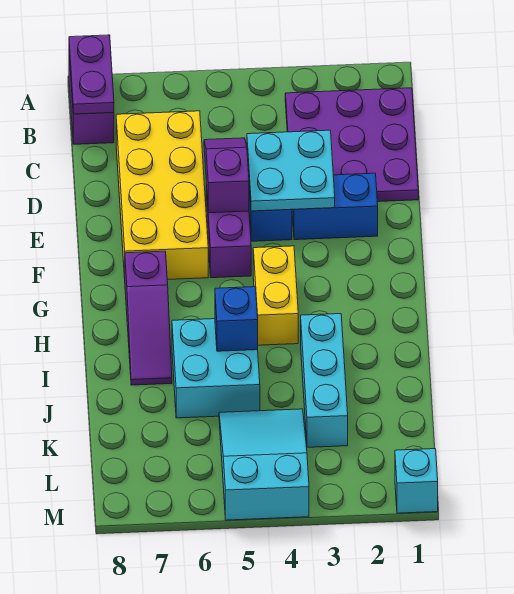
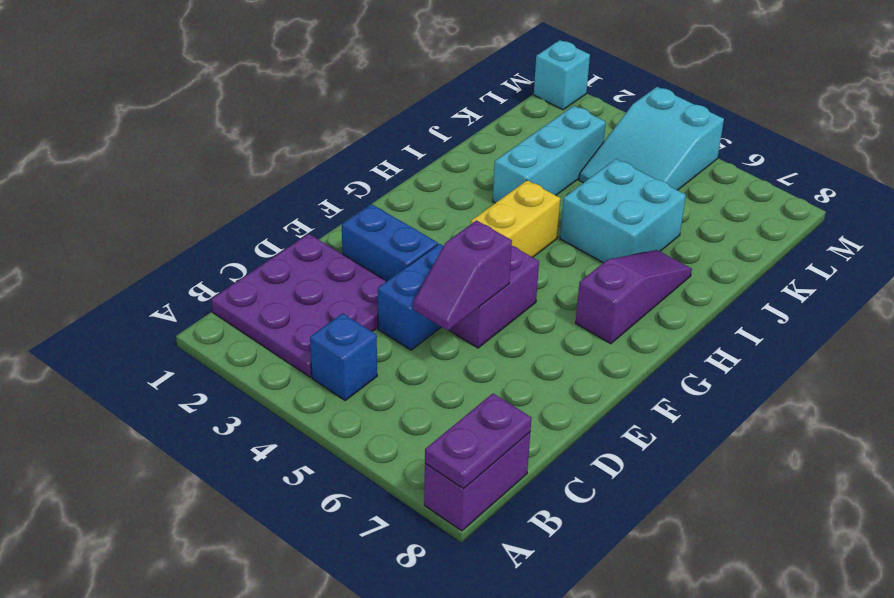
yellow 2x4 brick [116,111,208,280] -> none
cyan 2x2 plate [247,130,335,211] -> none
blue 1x1 brick [215,287,258,351] -> blue 1x1 brick moved to [310,313,377,400]

